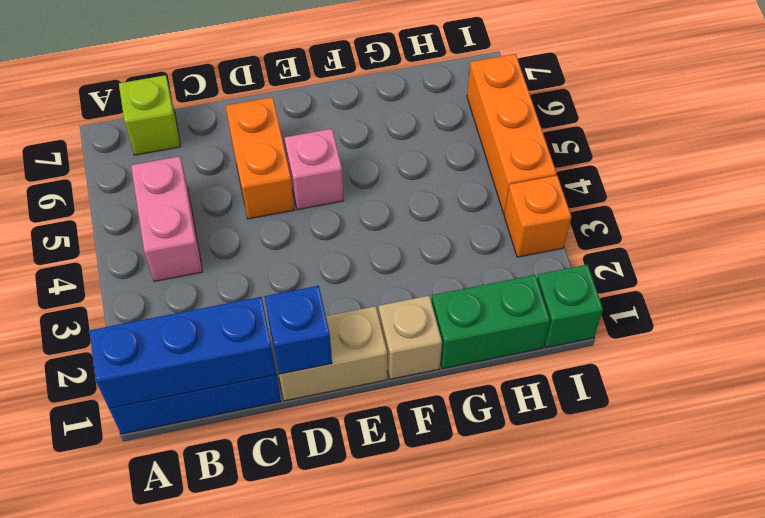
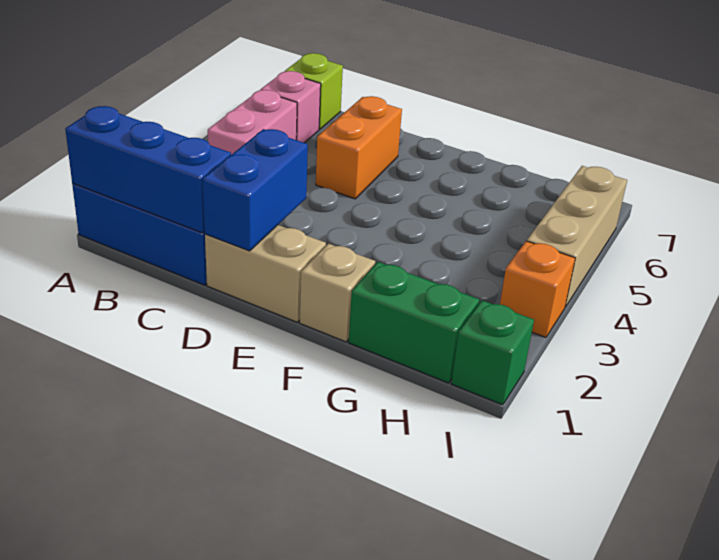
blue 1x1 brick [264,286,332,374] -> blue 1x2 brick [203,129,308,251]
pink 1x1 brick [285,129,344,210] -> pink 1x1 brick moved to [261,71,321,143]
orange 1x3 brick [467,54,557,214] -> tan 1x3 brick [527,166,627,307]

